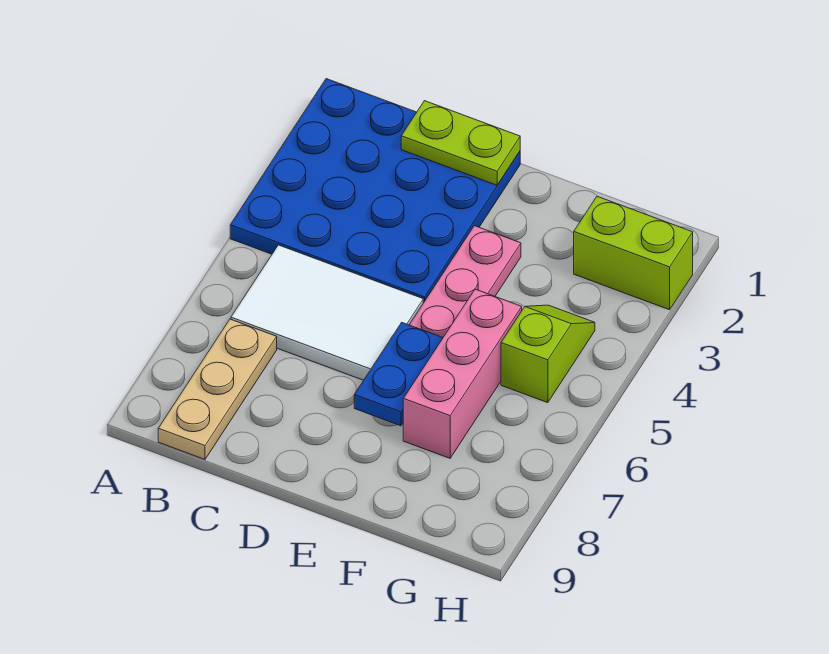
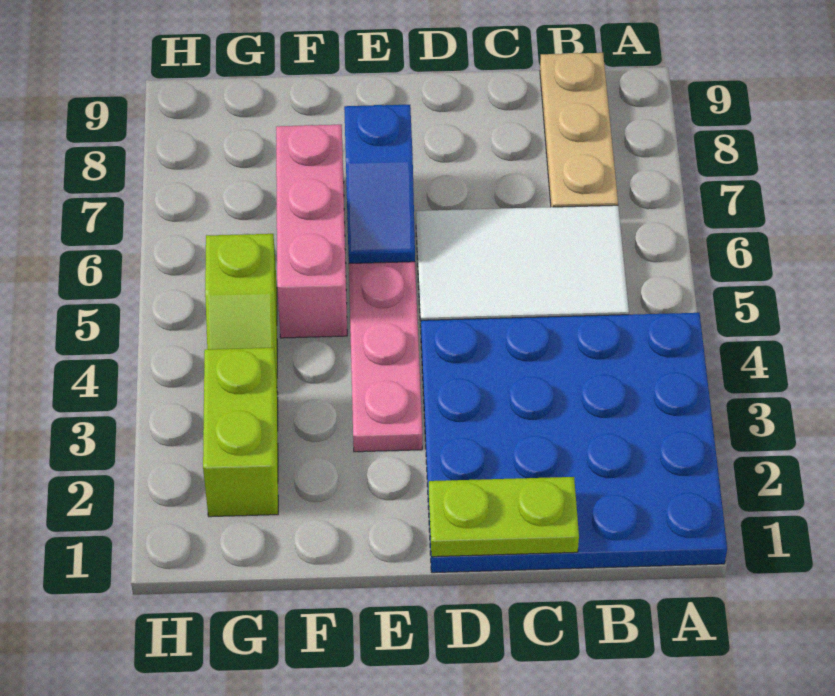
blue 1x2 plate [354,323,443,426] -> blue 1x2 slope [344,105,415,263]
lime 1x2 brick [574,196,693,310] -> lime 1x2 brick turned to [203,348,278,517]

